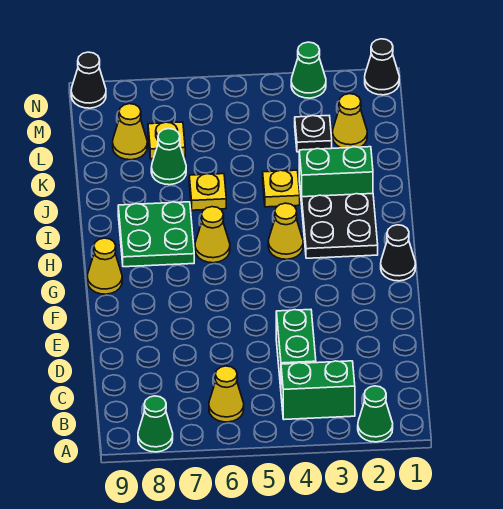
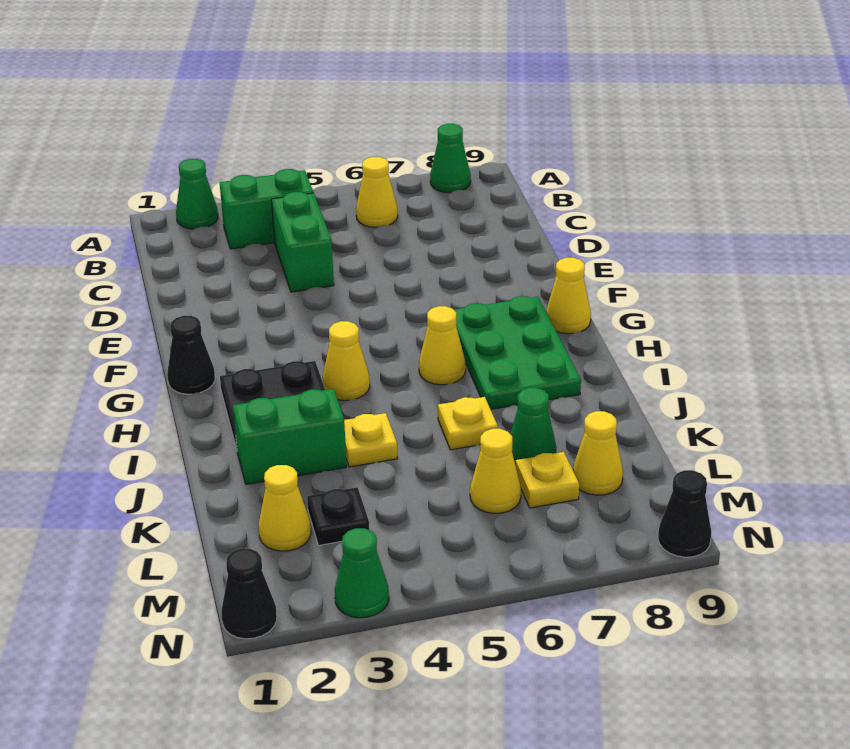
green 2x2 plate [118,202,194,267] -> green 2x3 plate [454,296,581,409]
none -> yellow 1x1 cone [470,429,521,513]

